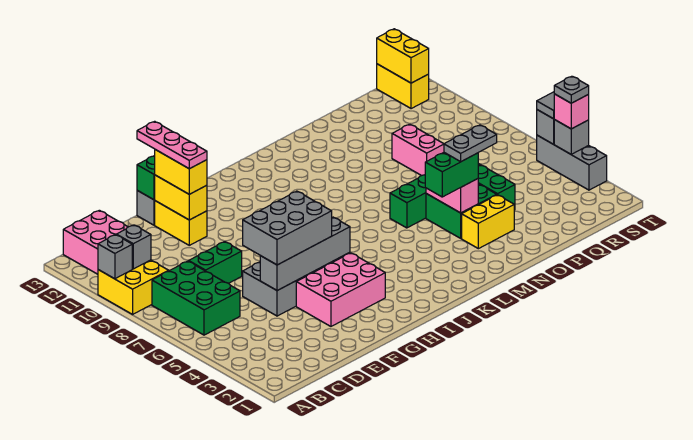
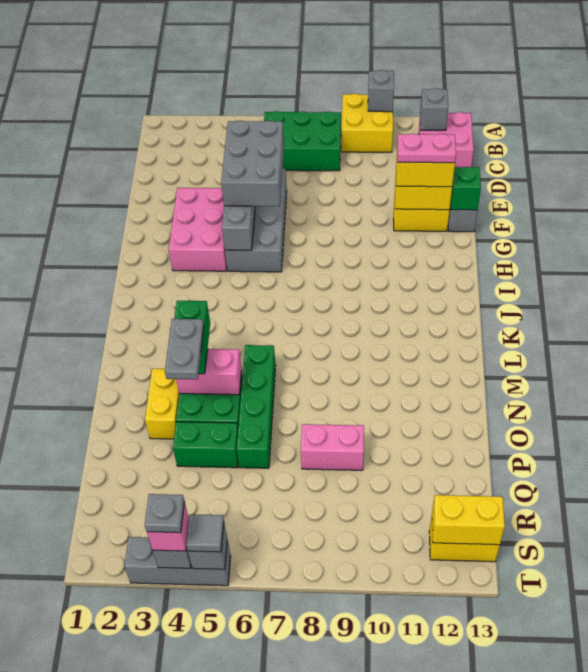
grey 1x1 brick [116,225,151,269] -> grey 1x1 brick moved to [420,88,448,130]
green 1x2 brick [189,242,242,283] -> none
pink 1x3 plate [137,121,207,169] -> pink 1x2 plate [398,134,456,163]

